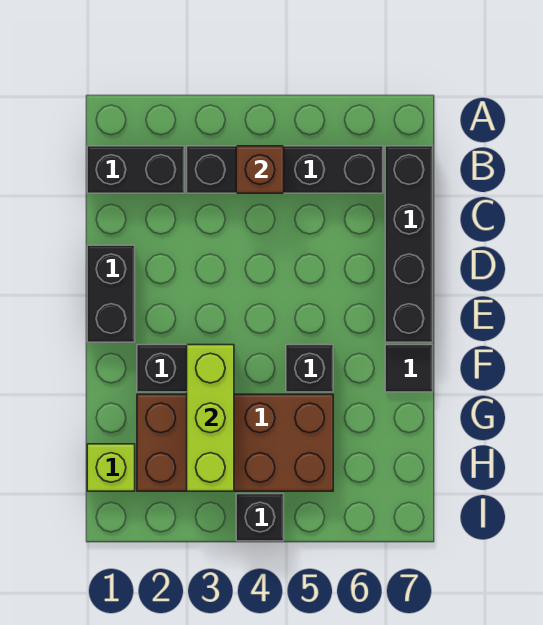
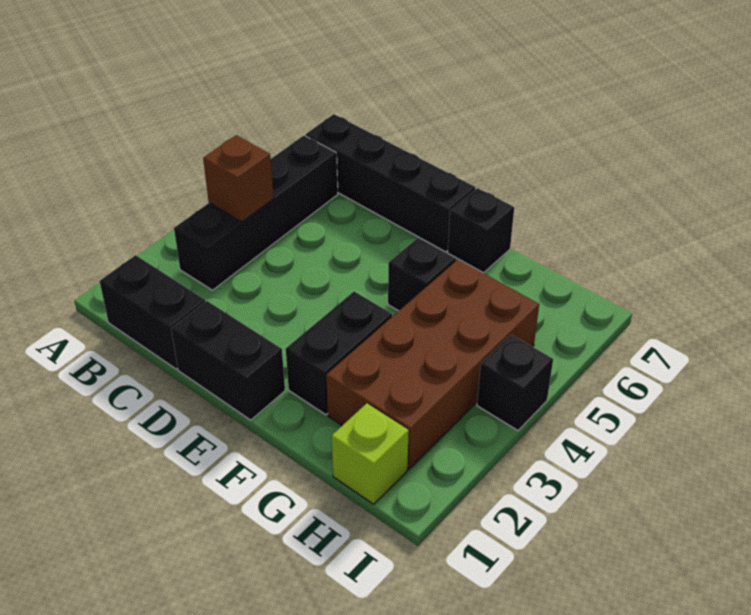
black 1x2 brick [87,146,184,193] -> black 1x2 brick turned to [100,255,205,369]
lime 1x3 brick [187,345,234,491] -> none
black 1x1 tile [385,345,433,392] -> black 1x1 brick [448,188,514,273]

